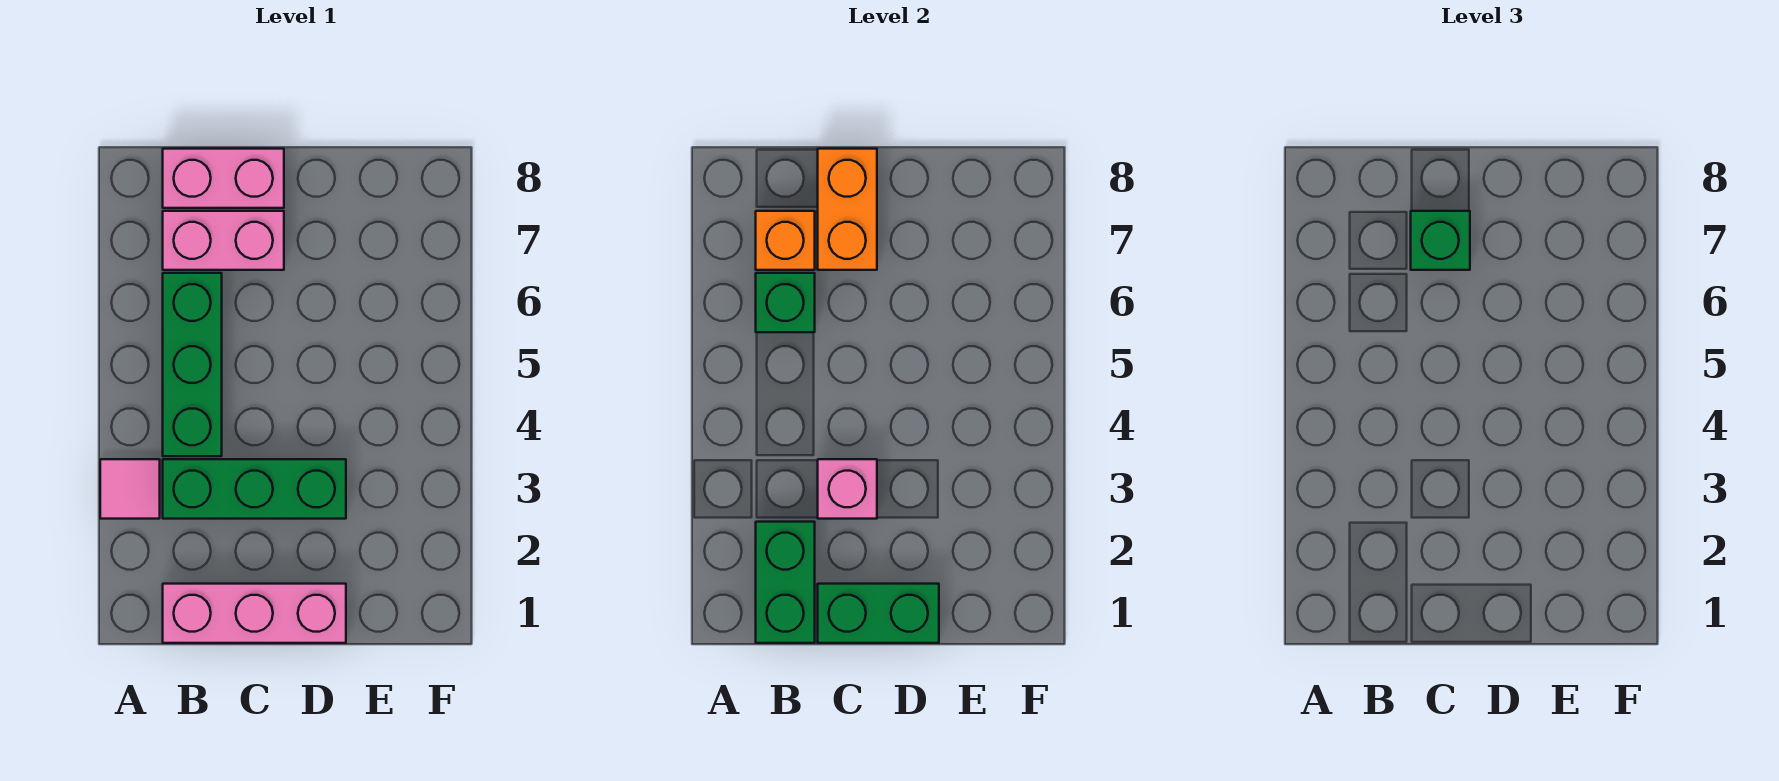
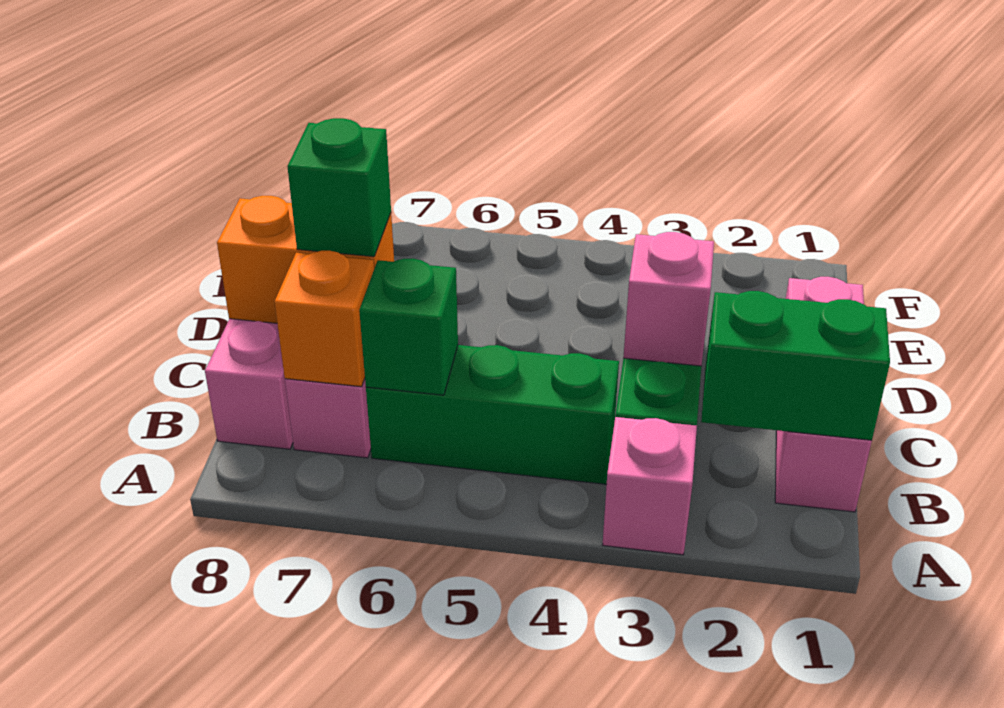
pink 1x1 tile [100,459,160,519] -> pink 1x1 brick [603,417,697,555]
green 1x2 brick [818,584,939,643] -> none

